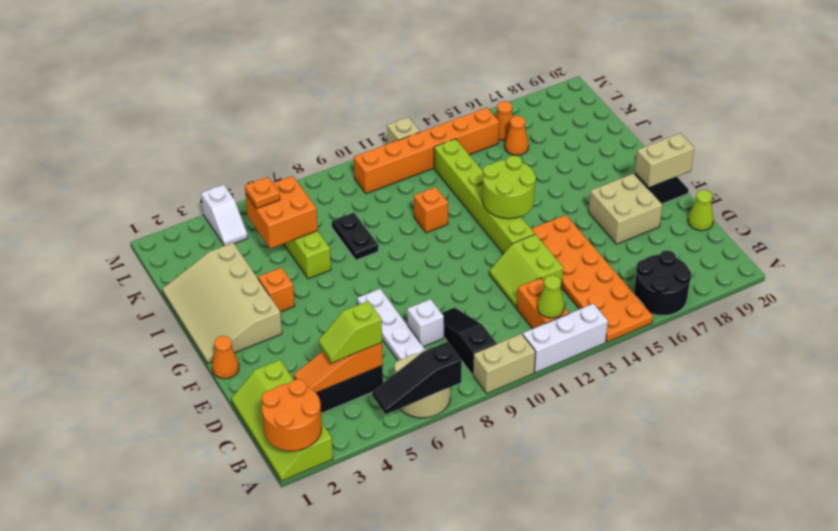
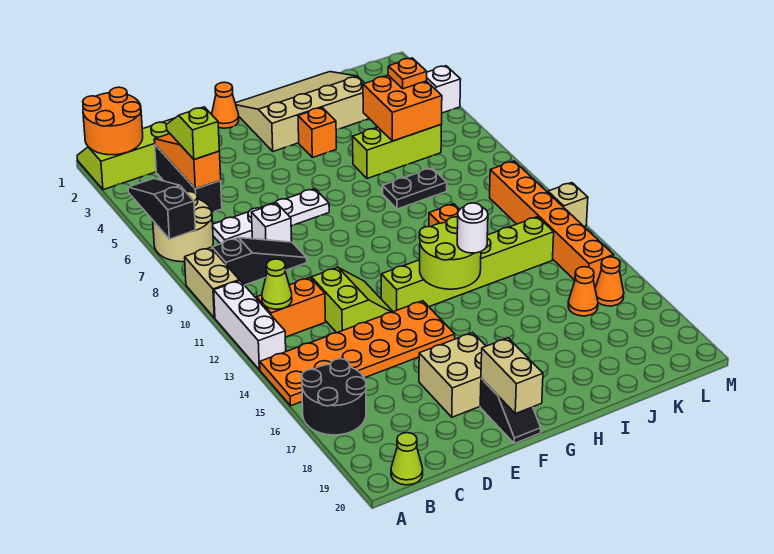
lime 2x2 slope [489,234,563,308] -> lime 2x2 slope turned to [311,267,393,333]
lime 1x1 cone [688,190,714,231] -> lime 1x1 cone moved to [391,433,423,485]
none -> white 1x1 round brick [457,203,488,253]

